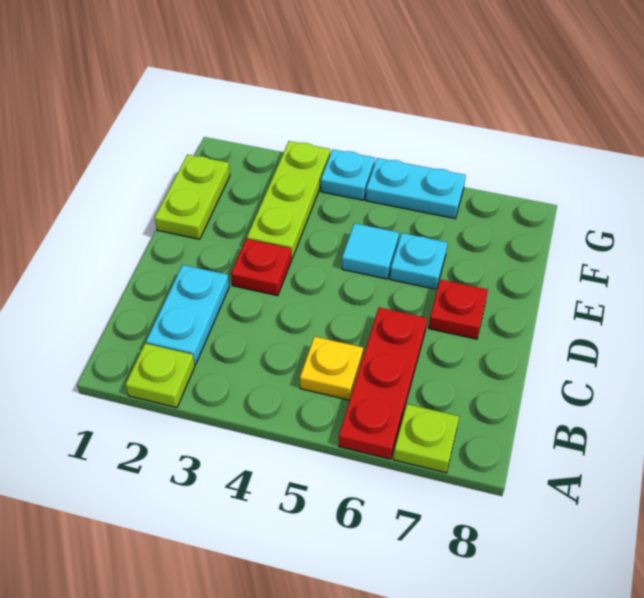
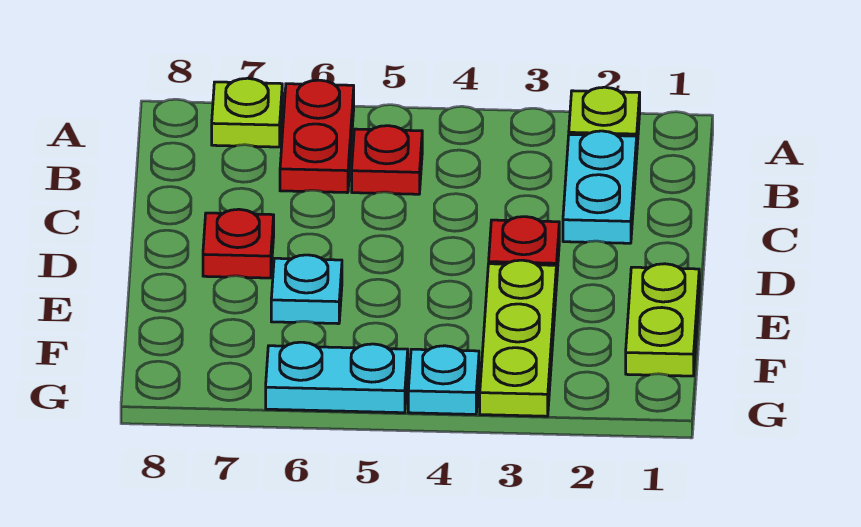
red 1x3 plate [339,308,427,459] -> red 1x2 plate [280,80,354,193]
yellow 1x1 plate [300,337,363,400] -> red 1x1 plate [352,126,422,194]
cyan 1x1 tile [342,223,399,279] -> none

